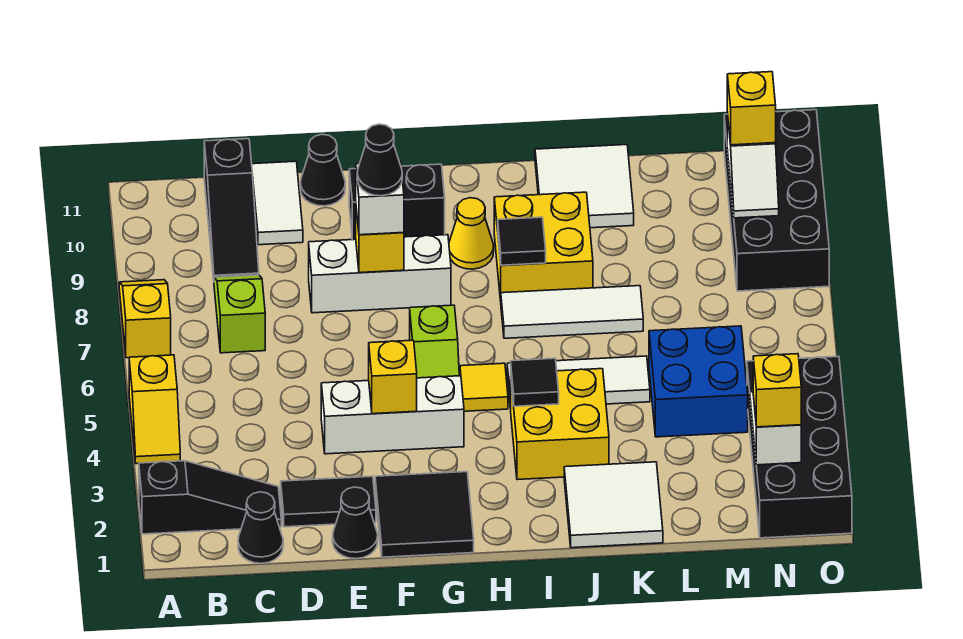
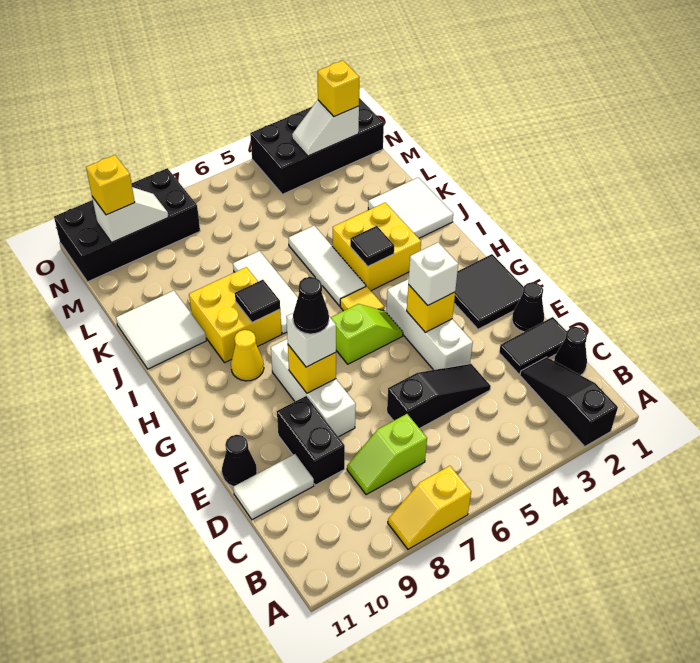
yellow 1x2 slope [129,355,180,464] -> none
black 1x3 slope [204,139,259,279] -> black 1x3 slope moved to [387,364,491,428]
black 1x2 tile [281,476,376,527] -> black 1x2 tile turned to [499,317,567,374]
none -> white 1x1 brick [408,242,458,305]
black 1x2 brick [349,164,445,240] -> black 1x2 brick moved to [277,396,345,485]
blue 2x2 brick [649,326,748,437] -> none

